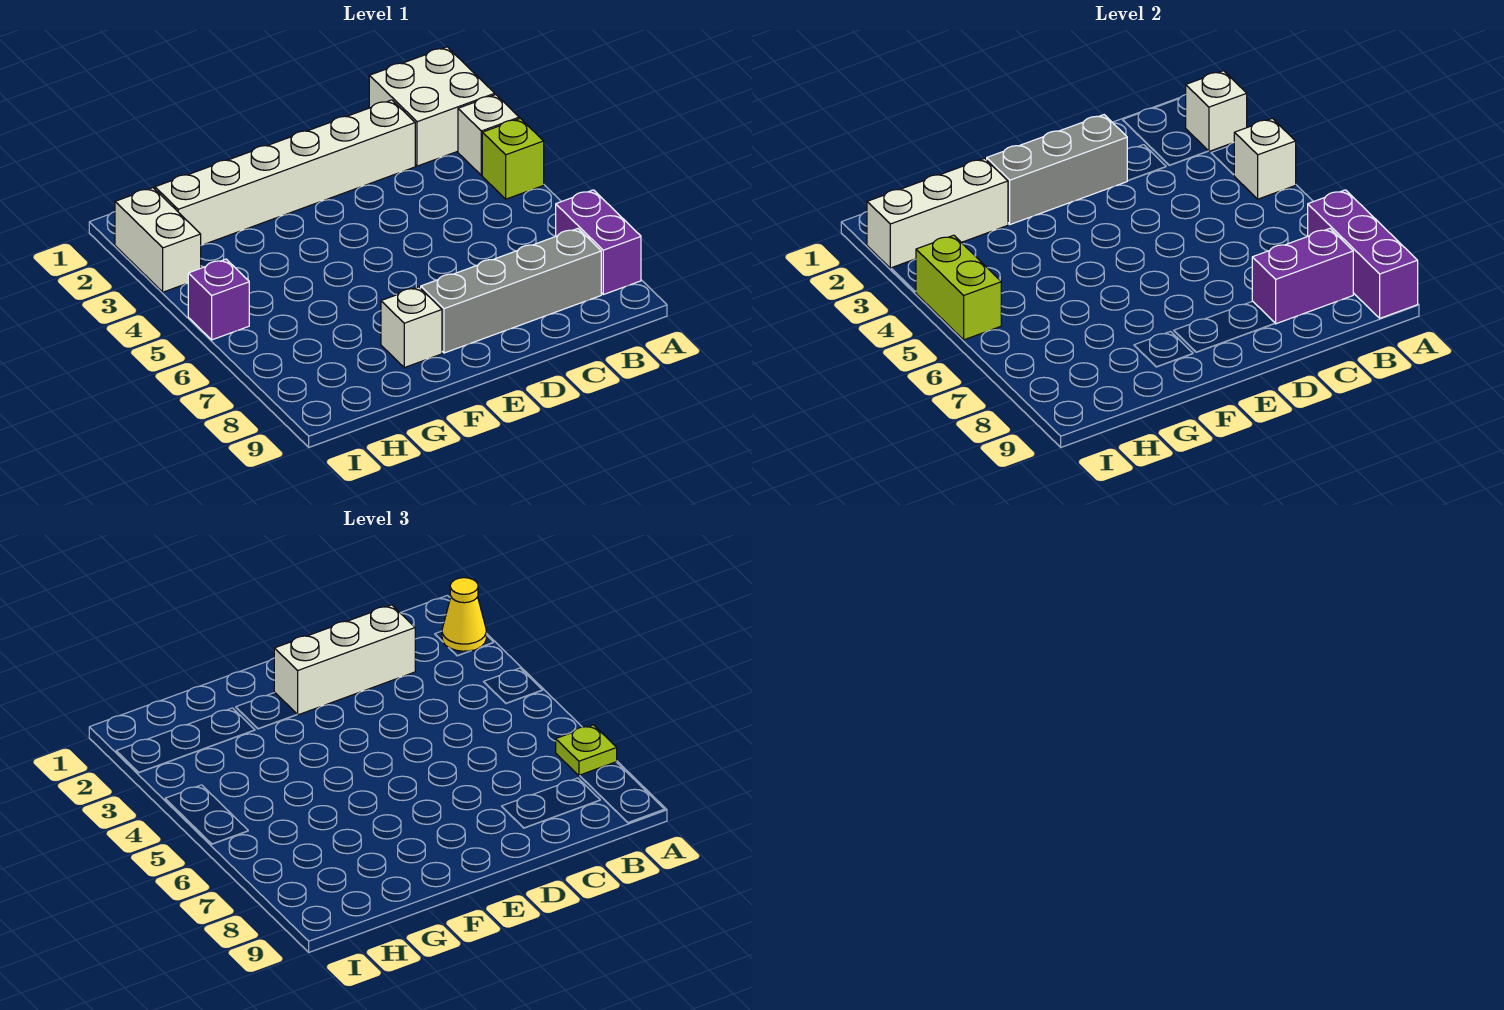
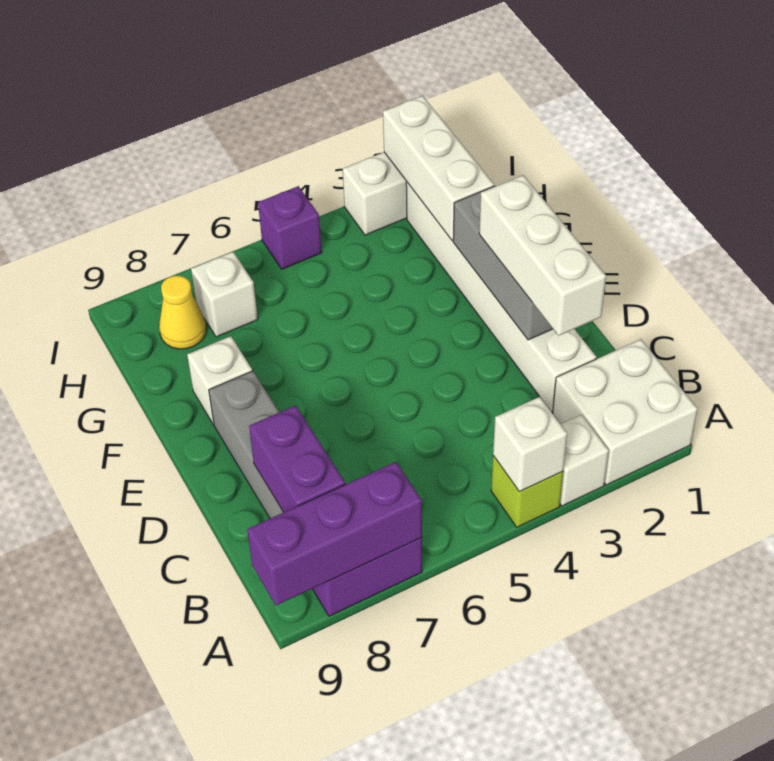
white 1x1 brick [1186,71,1247,151] -> white 1x1 brick moved to [191,252,258,337]
yellow 1x1 cone [442,578,486,651] -> yellow 1x1 cone moved to [159,276,206,349]
lime 1x1 plate [556,725,617,776] -> none
lime 1x2 brick [916,235,1001,340] -> none

